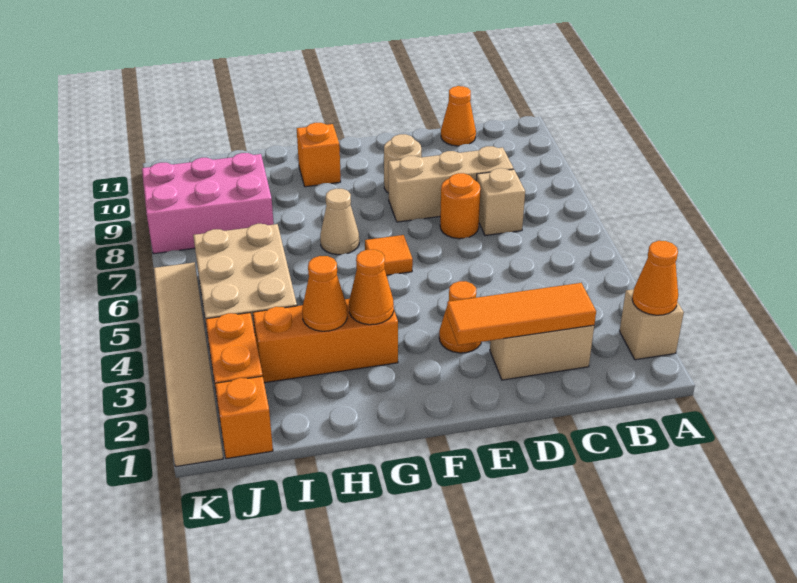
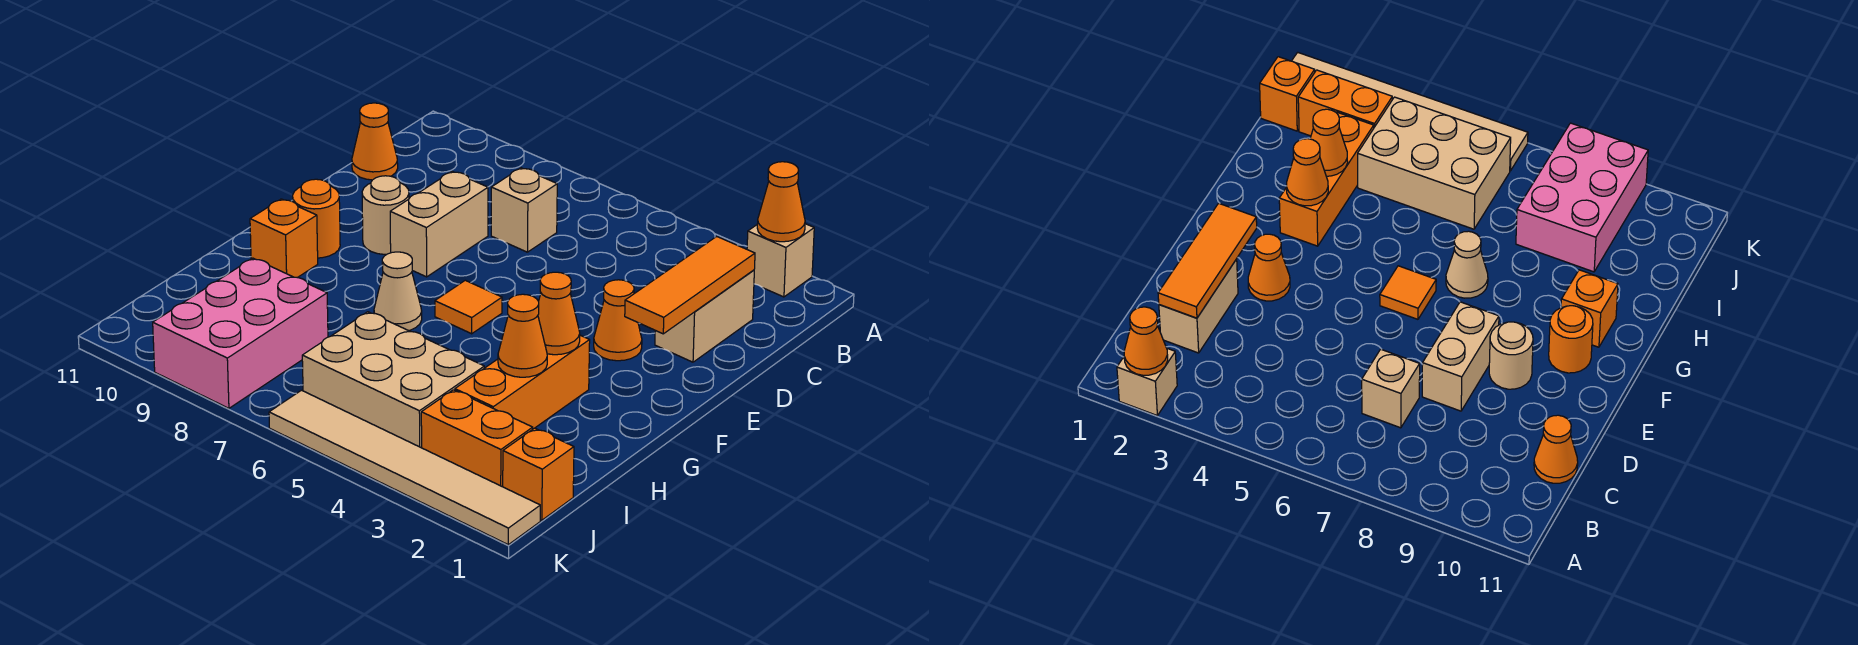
tan 1x3 brick [388,146,514,222] -> tan 1x2 brick [390,172,488,277]
orange 1x1 round brick [440,173,481,239] -> orange 1x1 round brick moved to [293,179,340,258]

